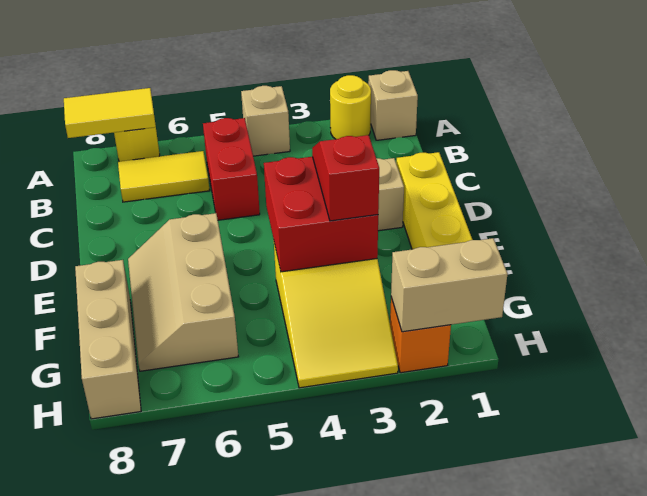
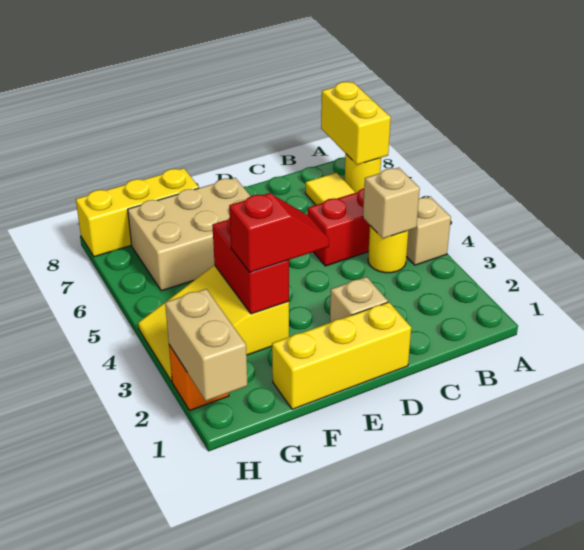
tan 1x1 brick [368,70,418,140] -> tan 1x1 brick moved to [363,168,420,239]
yellow 1x1 round brick [330,75,371,139] -> yellow 1x1 round brick moved to [368,226,409,273]
yellow 1x2 tile [64,88,156,138] -> yellow 1x2 brick [321,82,391,165]
red 2x2 brick [264,157,378,272] -> red 1x2 brick [212,218,289,314]
tan 2x3 slope [128,213,238,371] -> tan 2x3 brick [128,178,250,291]
tan 1x3 brick [75,260,141,419] -> yellow 1x3 brick [76,168,199,257]

